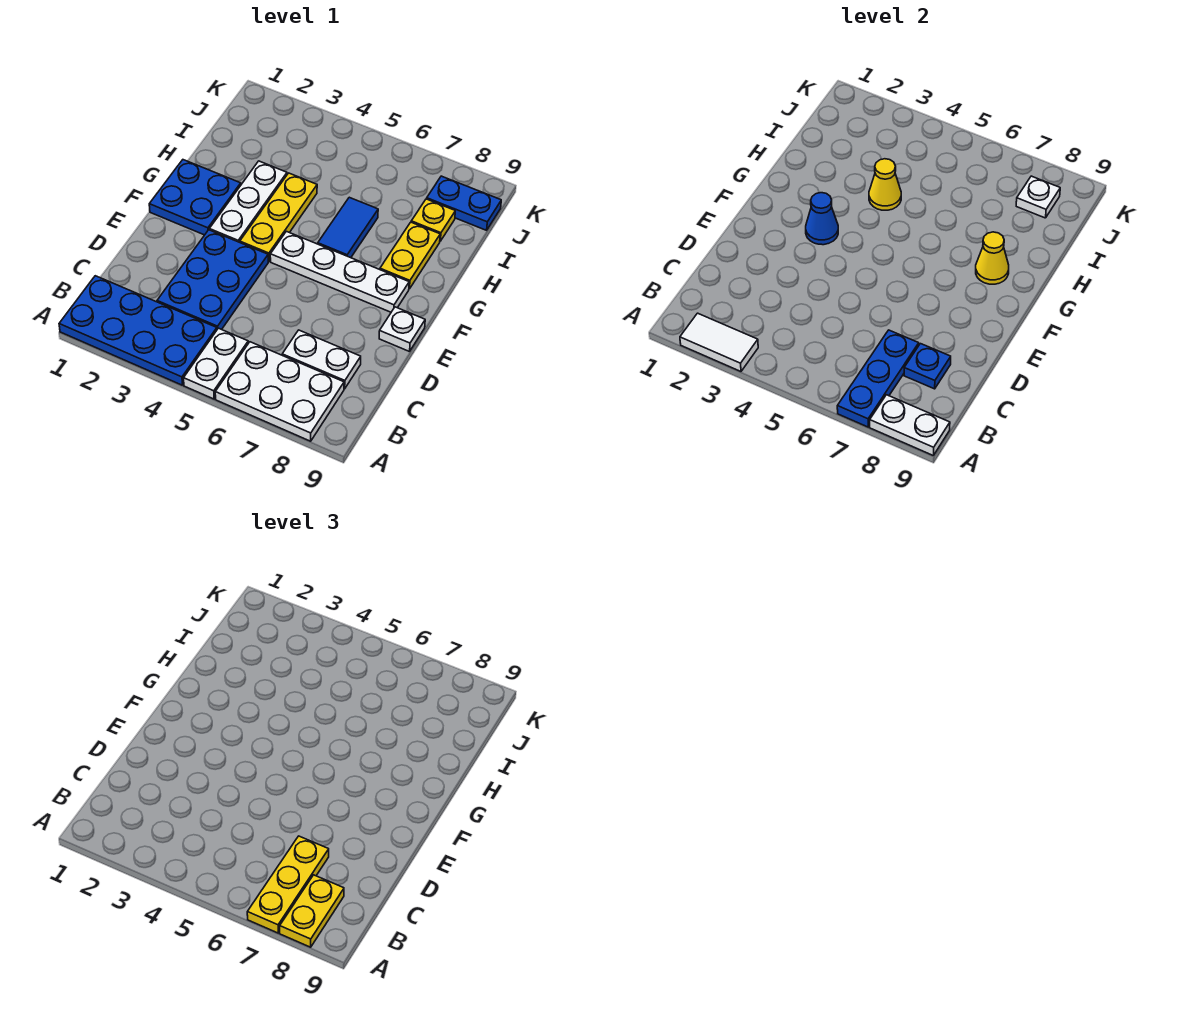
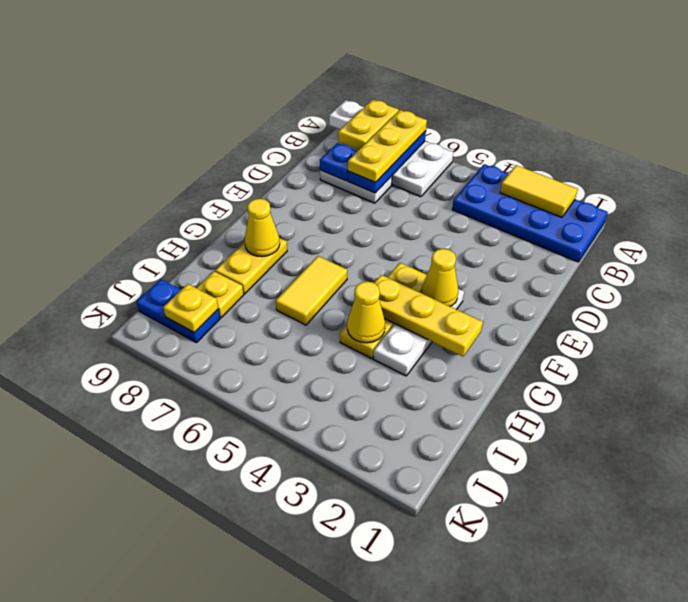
white 1x2 tile [680,313,758,371] -> yellow 1x2 tile [500,165,578,217]
white 1x2 plate [184,328,248,399] -> none
blue 2x3 plate [157,230,268,330] -> none
white 1x1 plate [379,307,425,352] -> none
blue 2x2 plate [149,160,241,235] -> none
blue 1x1 cone [806,193,838,245] -> yellow 1x1 cone [421,249,458,307]
white 1x4 plate [270,231,409,312] -> none
none -> yellow 1x3 plate [374,275,483,356]
blue 1x2 tile [318,197,378,258] -> yellow 1x2 tile [276,256,347,325]
white 1x1 plate [1016,176,1060,218] -> yellow 1x1 plate [163,284,218,333]

